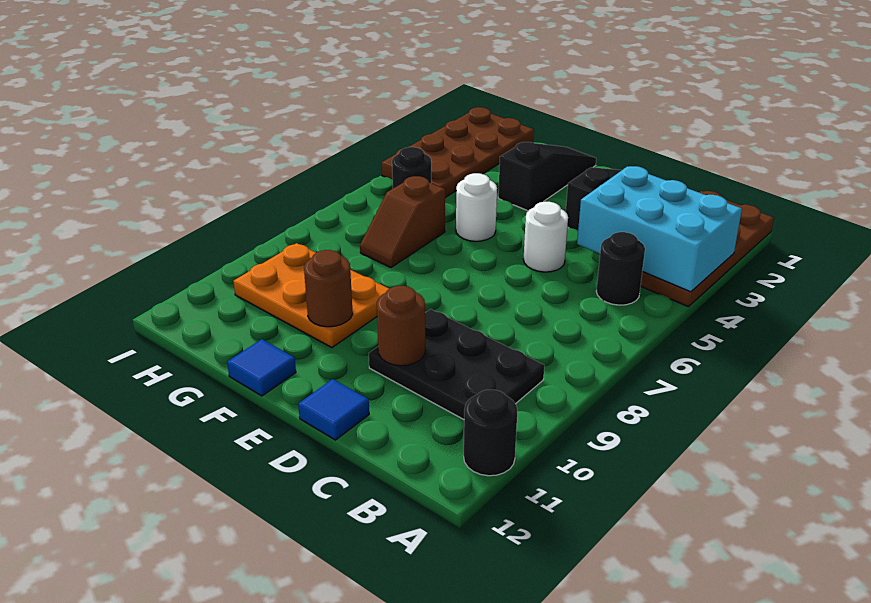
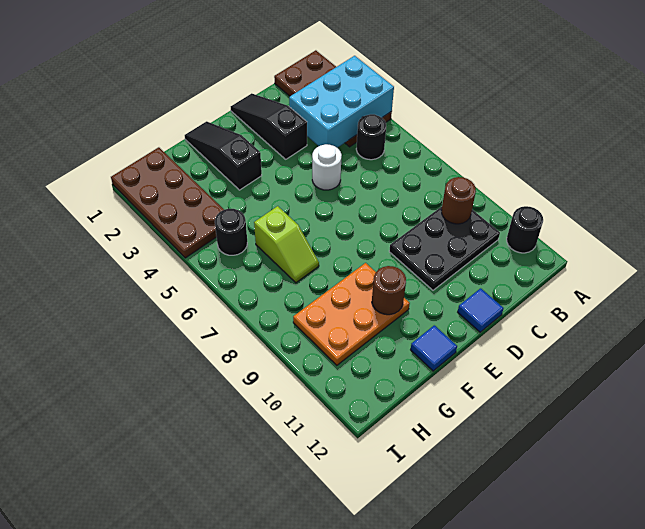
brown 1x1 round brick [377,286,425,366] -> brown 1x1 round brick moved to [441,177,476,224]
white 1x1 round brick [456,173,497,241] -> none
brown 1x2 slope [360,176,445,267] -> lime 1x2 slope [254,206,319,283]

